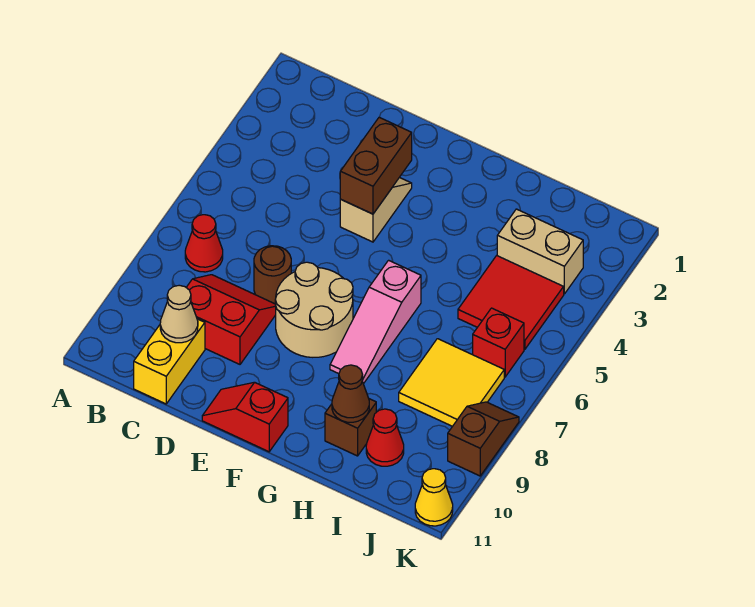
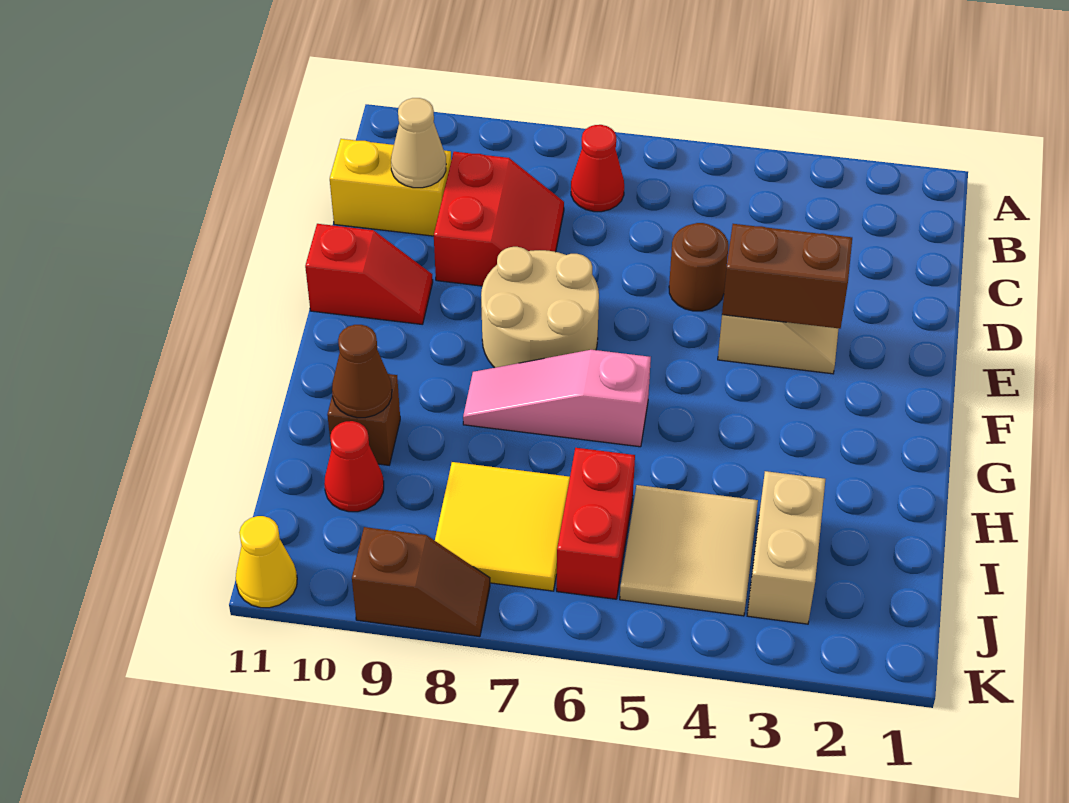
brown 1x1 round brick [254,246,291,304] -> brown 1x1 round brick moved to [669,223,728,311]
red 1x2 slope [202,382,288,452] -> red 1x2 slope turned to [305,224,433,324]
red 2x2 tile [458,256,564,349] -> tan 2x2 tile [620,485,758,616]
red 1x1 brick [473,308,524,377] -> red 1x2 brick [557,448,635,599]

